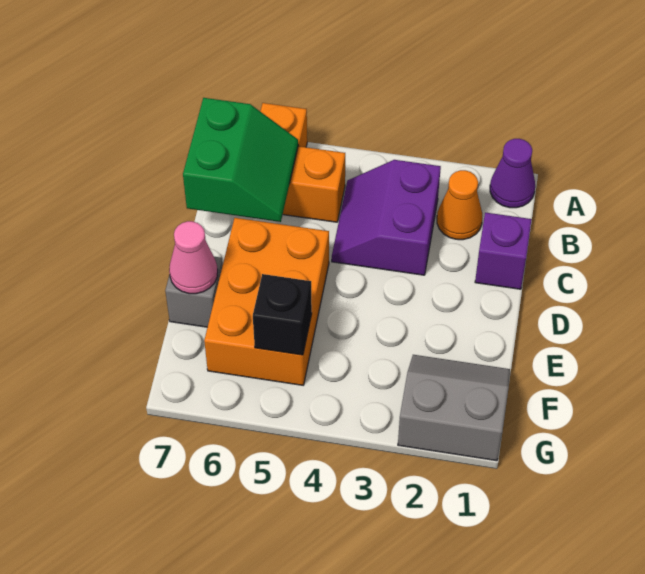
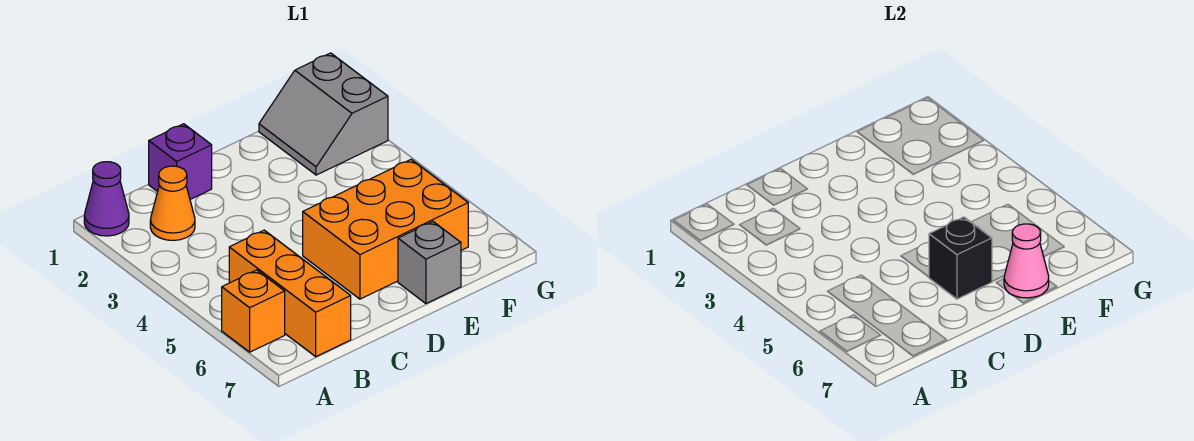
purple 2x2 slope [332,160,441,275] -> none
green 2x2 slope [183,98,298,222] -> none
black 1x1 brick [253,274,312,355] -> black 1x1 brick moved to [929,217,992,299]

